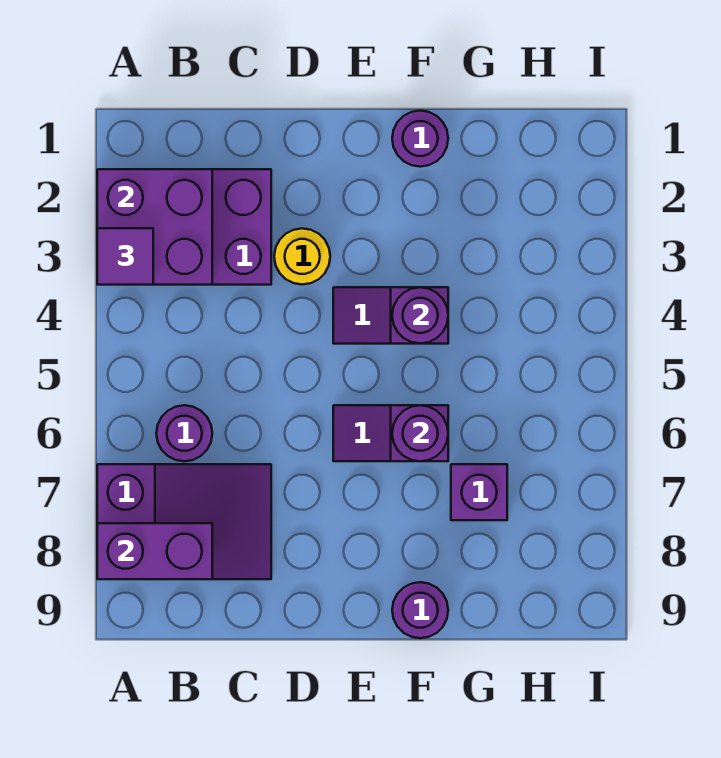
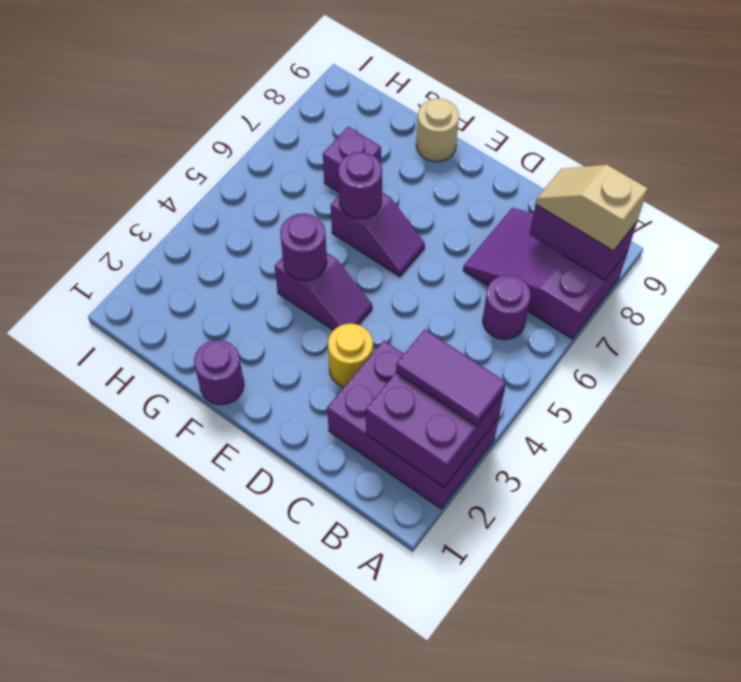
purple 1x1 tile [97,228,153,285] -> purple 1x2 tile [396,330,506,426]
none -> tan 1x2 slope [536,165,648,251]
purple 1x1 round brick [392,582,448,638] -> tan 1x1 round brick [416,98,459,162]

